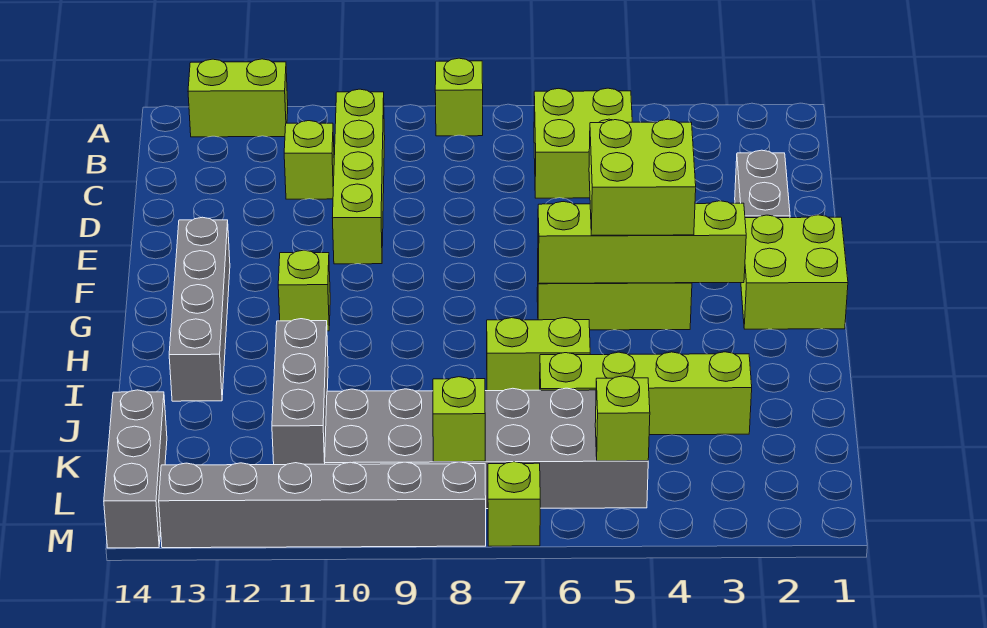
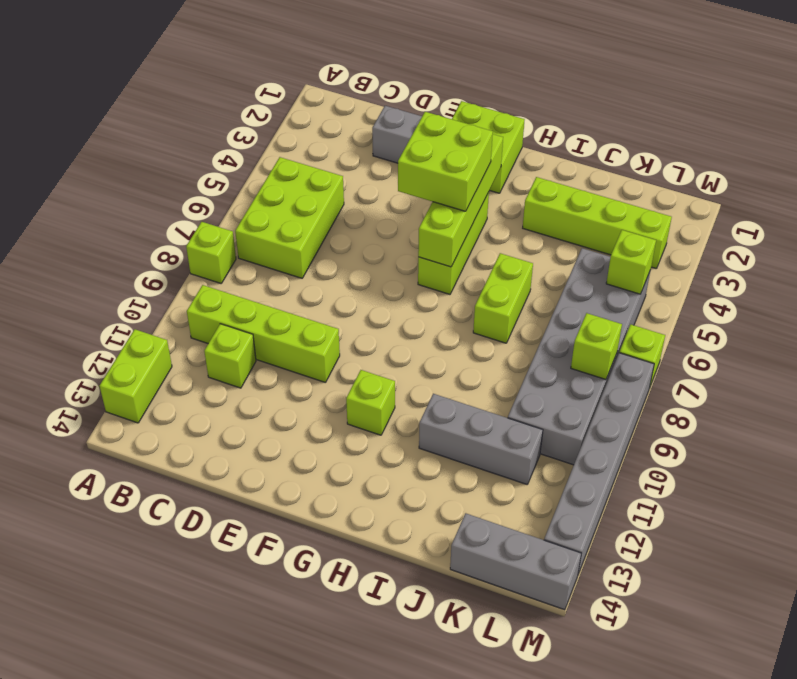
lime 2x2 brick [534,88,632,198] -> lime 2x3 brick [235,157,344,278]
grey 1x4 brick [169,217,230,401] -> none
lime 1x4 brick [540,352,752,435] -> lime 1x4 brick turned to [523,177,672,269]

